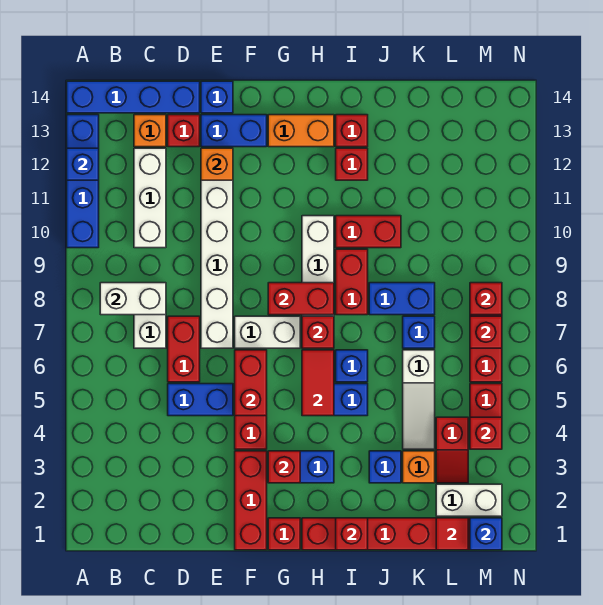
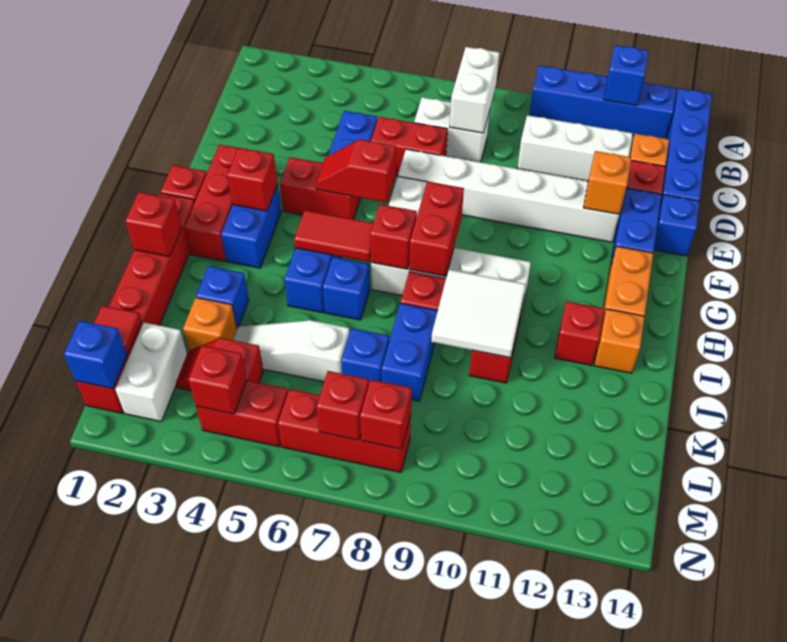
red 1x3 brick [235,451,267,550] -> red 1x3 brick turned to [184,145,238,261]
red 1x2 brick [235,350,267,416] -> red 1x2 slope [316,139,396,202]
none -> white 2x2 tile [431,269,526,358]
red 1x1 brick [336,115,368,147] -> orange 1x1 brick [594,309,645,373]

